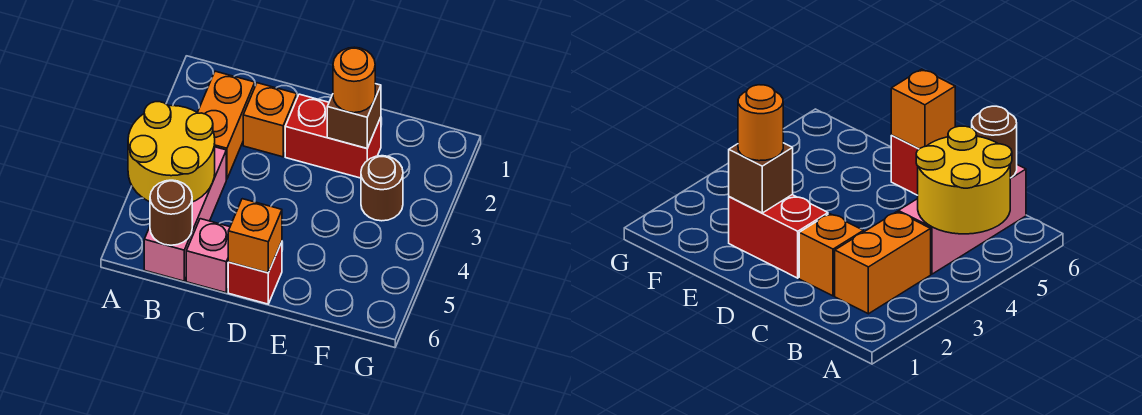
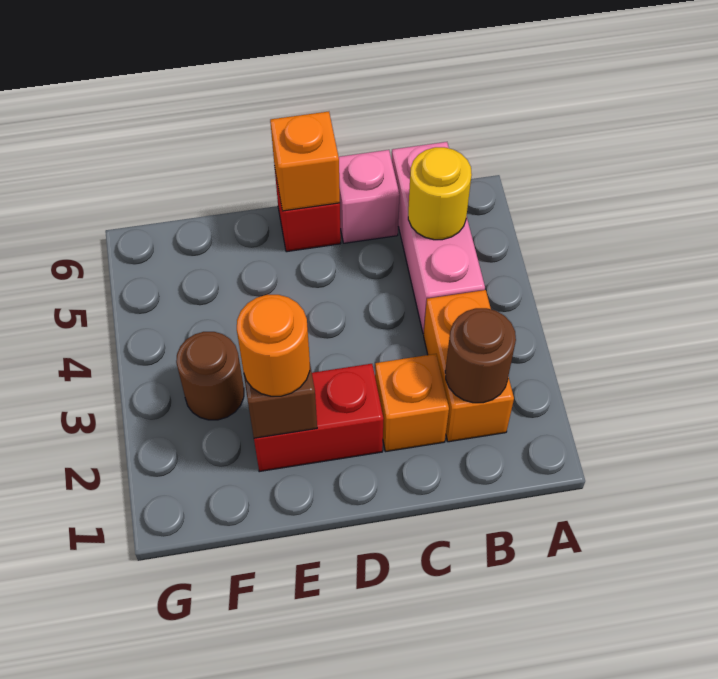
yellow 2x2 round brick [128,102,215,202] -> yellow 1x1 round brick [408,147,472,240]
brown 1x1 round brick [150,180,192,245] -> brown 1x1 round brick moved to [445,308,516,403]

